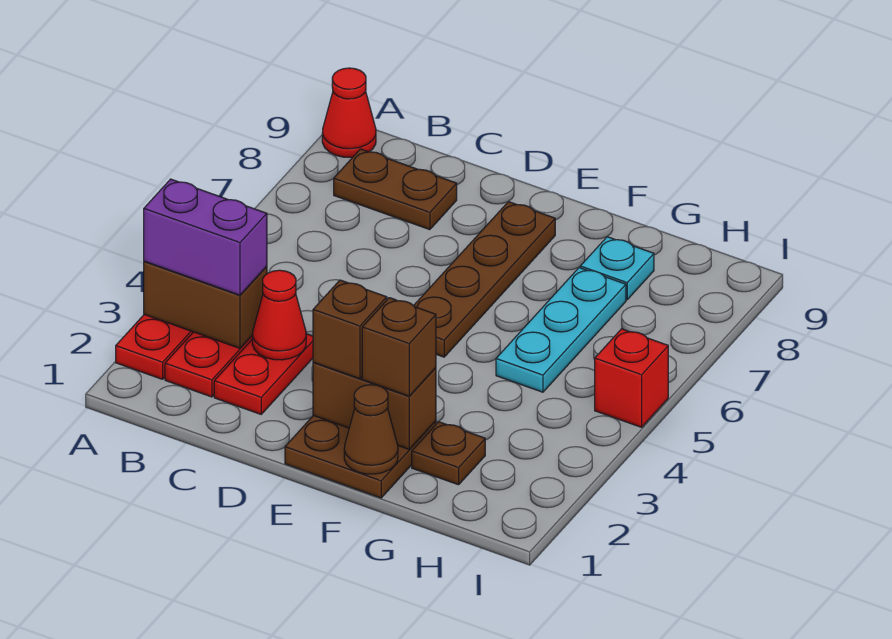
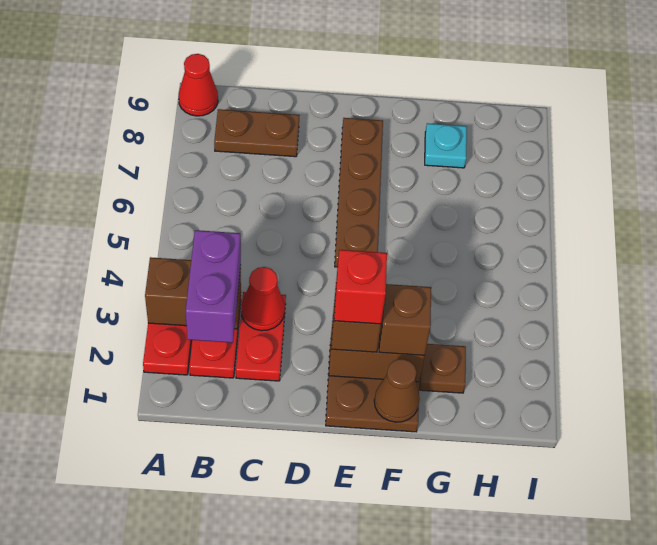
purple 1x2 brick [144,179,267,295] -> purple 1x2 brick turned to [186,230,241,343]
cyan 1x3 plate [496,268,626,392] -> none
red 1x1 brick [595,329,668,427] -> red 1x1 brick moved to [334,250,387,324]

